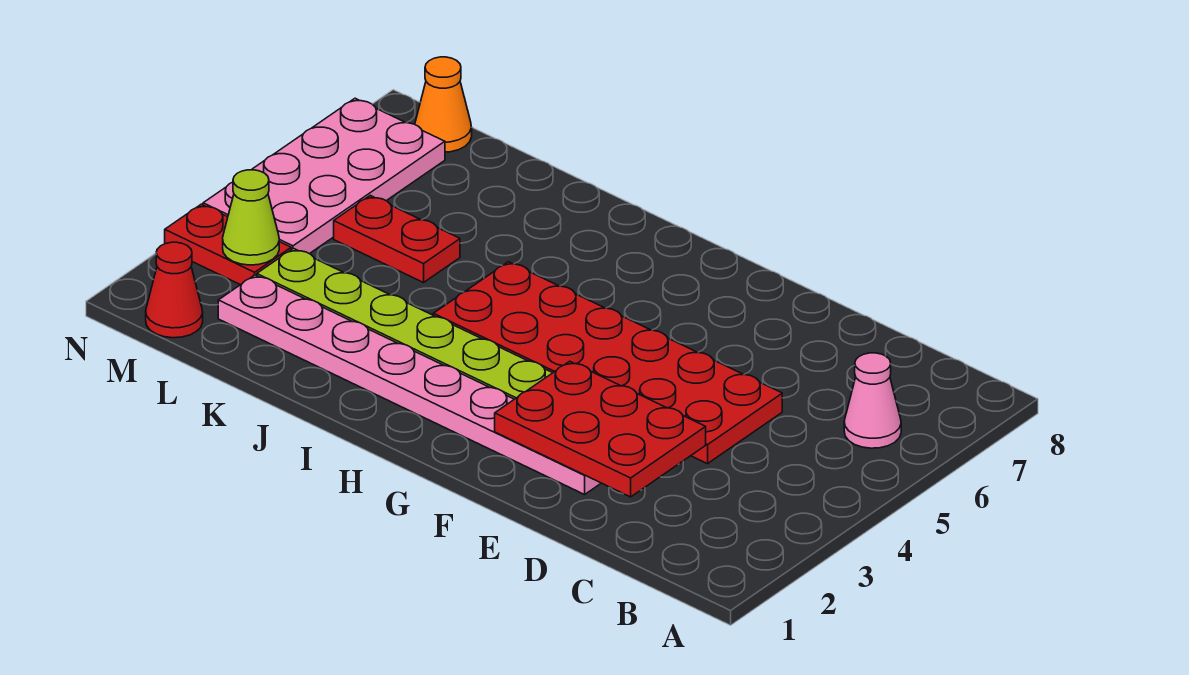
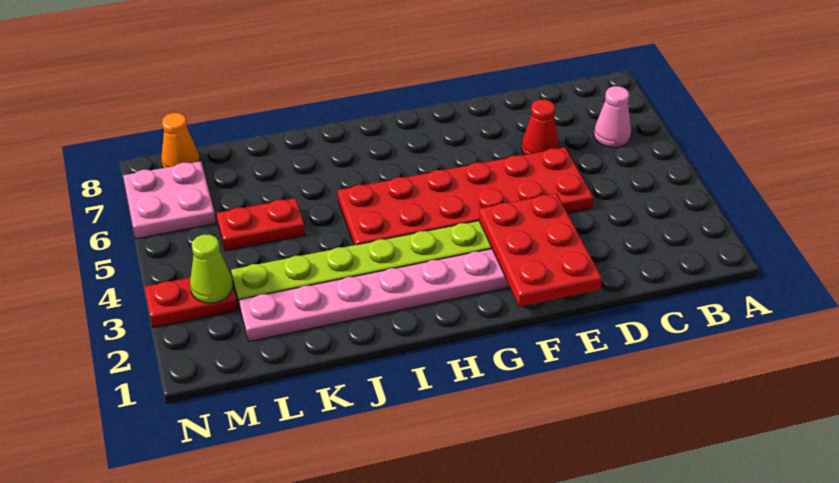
red 2x3 plate [495,361,706,497] -> red 2x3 plate turned to [479,193,602,307]
red 1x1 cone [146,242,203,338] -> red 1x1 cone moved to [522,100,559,155]
pink 2x4 plate [203,98,445,254] -> pink 2x2 plate [123,161,216,239]

